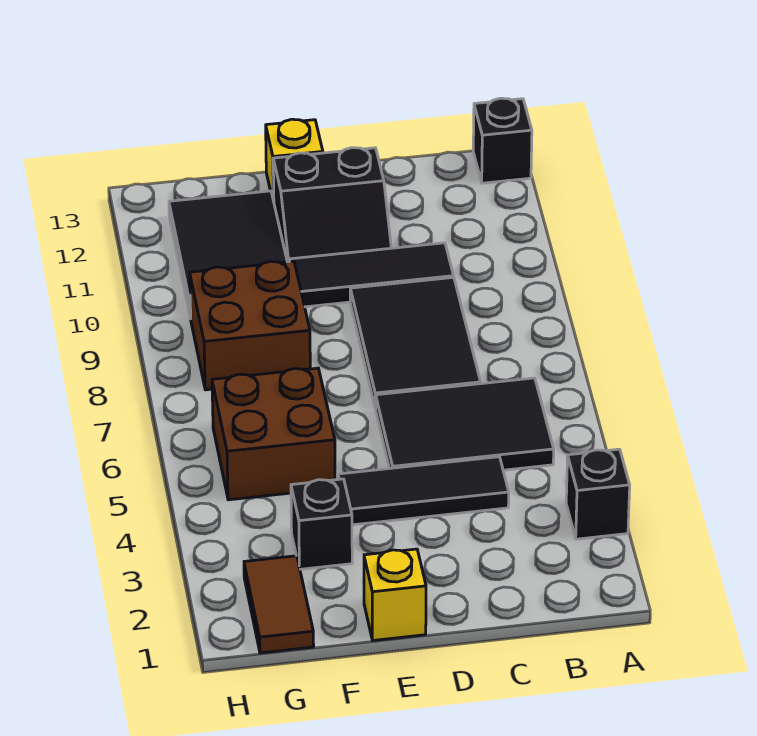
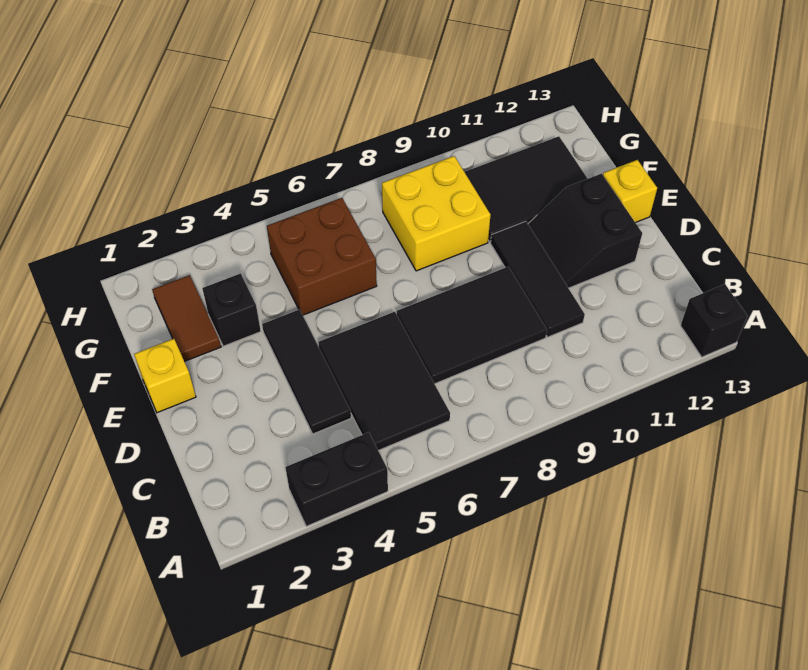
black 1x1 brick [566,449,630,539] -> black 1x2 brick [285,432,388,526]
brown 2x2 brick [190,261,310,390] -> yellow 2x2 brick [382,156,490,271]
brown 1x2 tile [244,556,314,653] -> brown 1x2 tile turned to [152,275,221,362]

